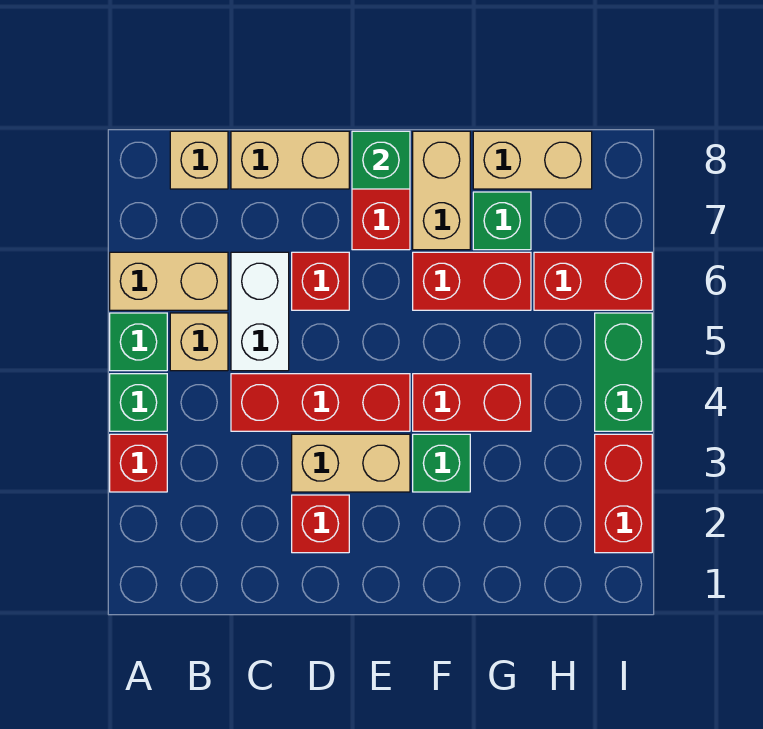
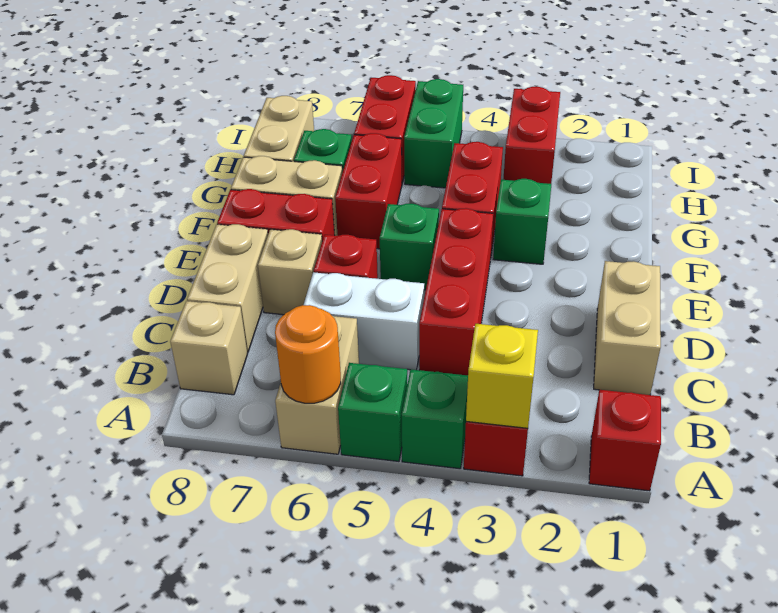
none -> yellow 1x1 brick [466,324,538,428]
none -> orange 1x1 round brick [275,305,341,403]
tan 1x1 brick [170,313,228,371] -> tan 1x1 brick moved to [258,229,322,315]
red 1x1 brick [292,495,349,553] -> red 1x1 brick moved to [589,390,661,491]
tan 1x2 brick [292,434,410,492] -> tan 1x2 brick moved to [594,261,661,395]
green 1x1 brick [352,131,410,189] -> green 1x1 brick moved to [380,204,439,290]
red 1x2 brick [595,434,652,553] -> red 1x2 brick turned to [503,87,560,184]
green 1x2 brick [595,313,652,431] -> green 1x2 brick turned to [404,79,463,188]

